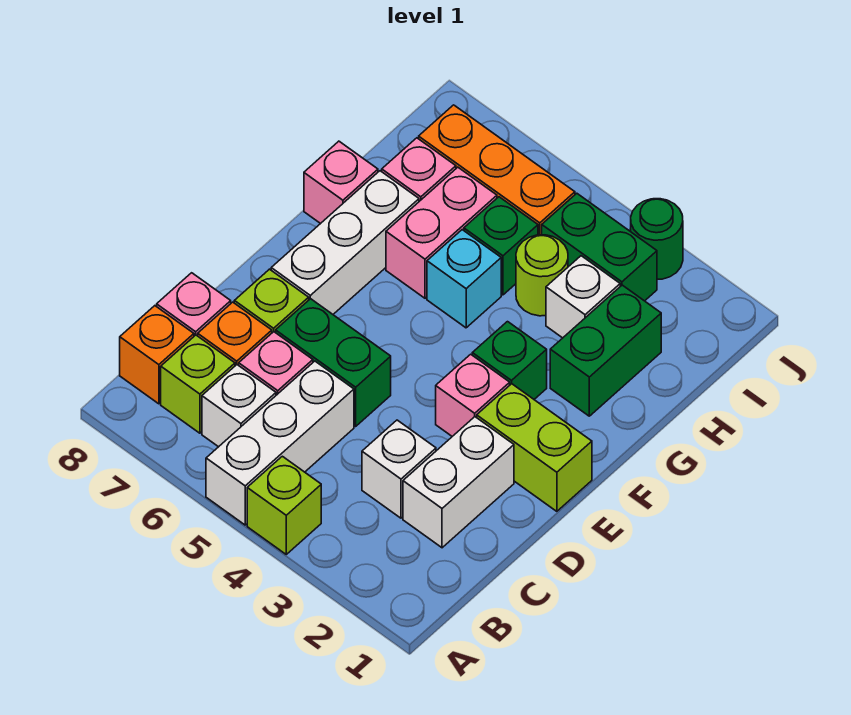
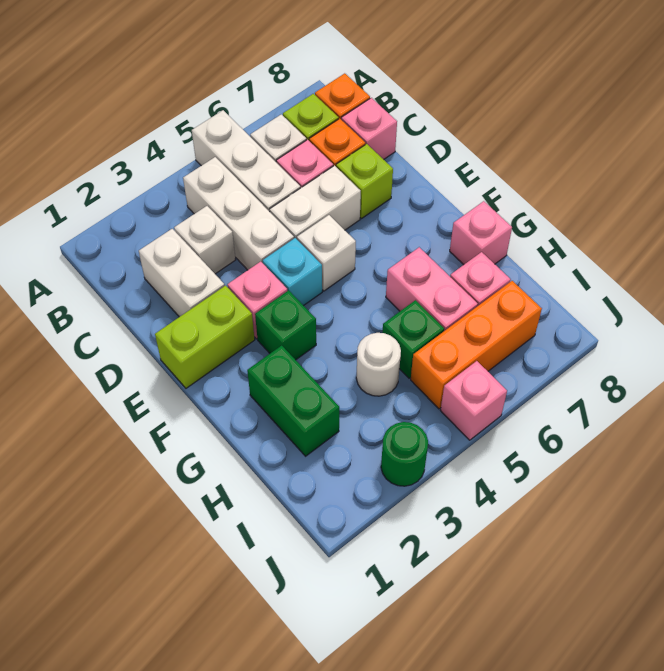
lime 1x1 brick [247,456,321,554] -> none
green 1x2 brick [276,299,391,426] -> white 1x2 brick [270,165,361,239]
white 1x3 brick [271,171,419,314] -> white 1x3 brick moved to [183,157,294,270]
cyan 1x1 brick [427,230,501,328] -> cyan 1x1 brick moved to [263,238,322,306]
white 1x1 brick [546,256,620,338] -> white 1x1 brick moved to [297,215,356,291]
lime 1x1 round brick [516,235,568,316] -> white 1x1 round brick [356,333,401,396]
green 1x2 brick [542,193,657,301] -> none
none -> pink 1x1 brick [441,361,507,440]

